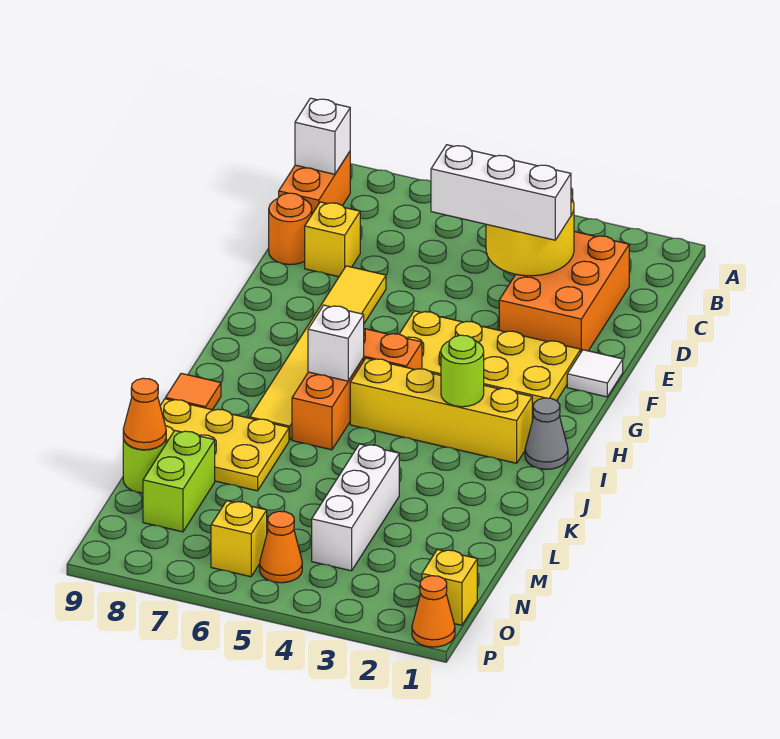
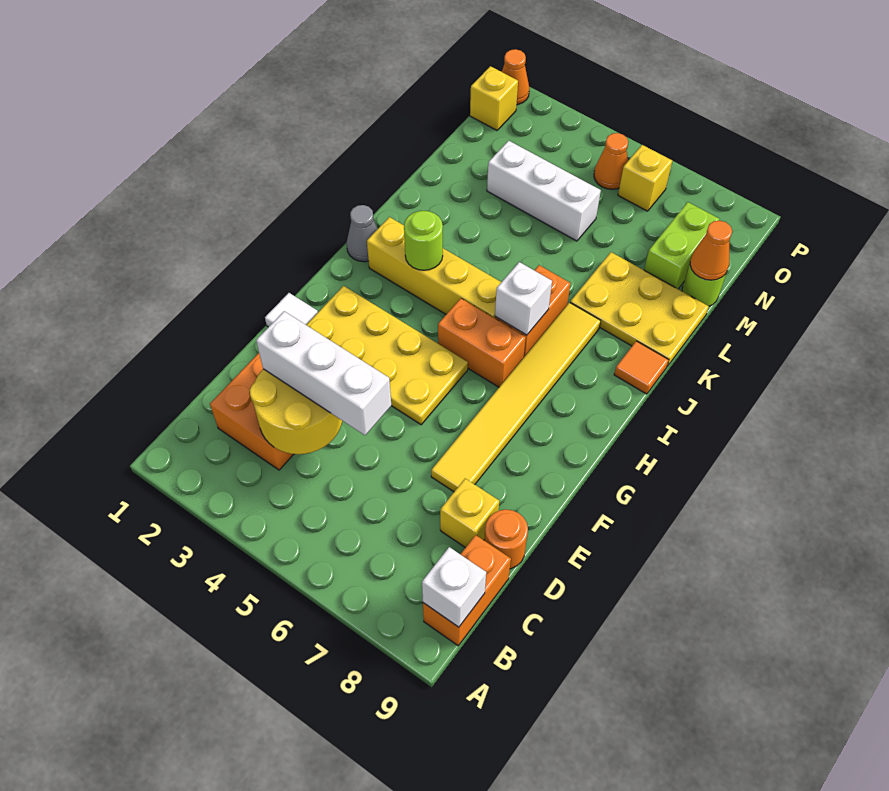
white 1x3 brick [312,444,399,571] -> white 1x3 brick turned to [487,141,601,241]

